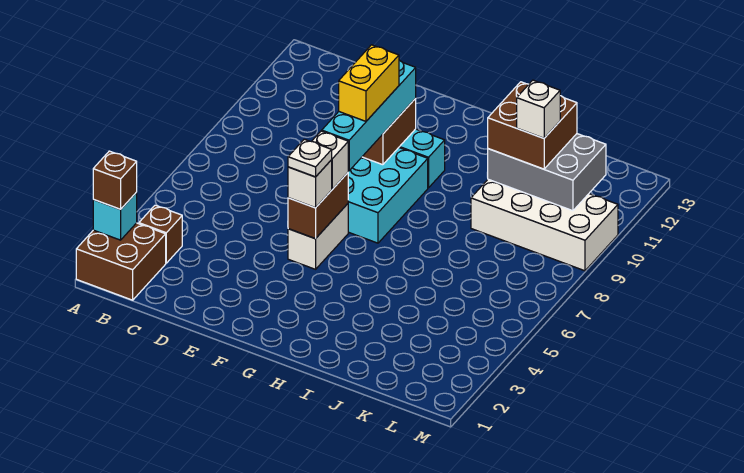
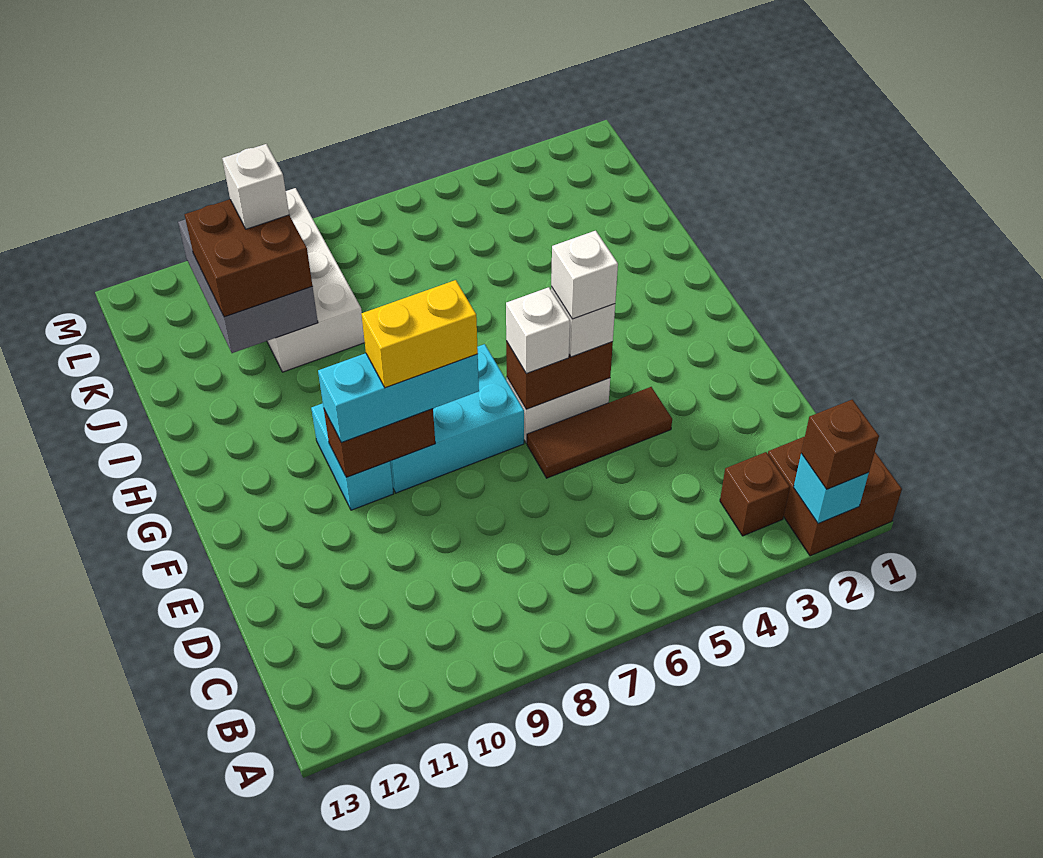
none -> brown 1x3 tile [527,387,672,478]
white 1x1 plate [288,139,332,177] -> white 1x1 brick [551,231,618,319]
cyan 1x4 brick [322,60,416,171] -> cyan 1x3 brick [318,353,479,443]

